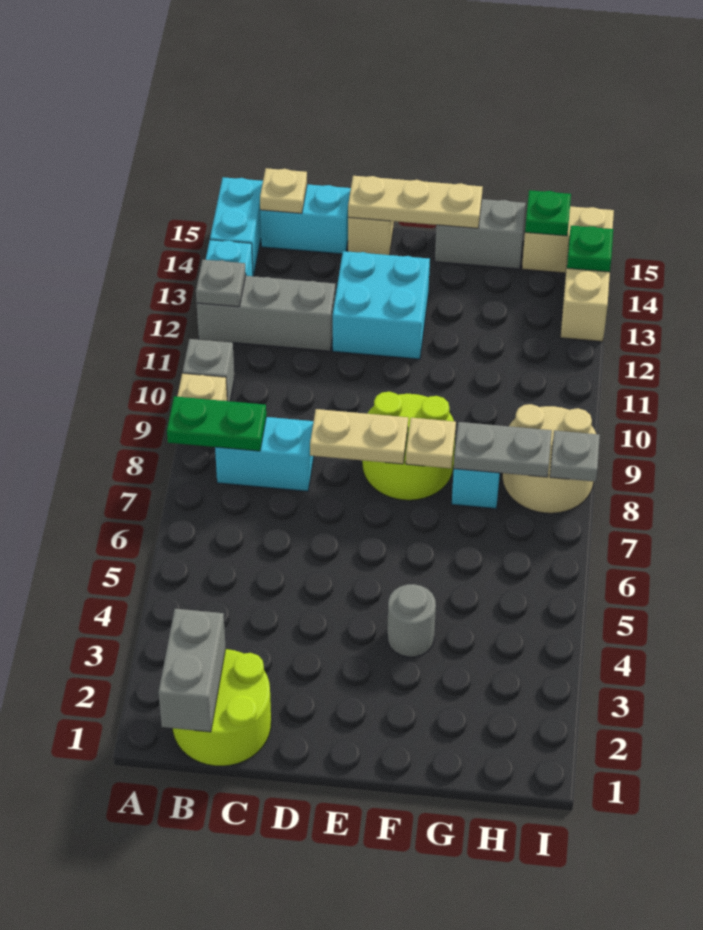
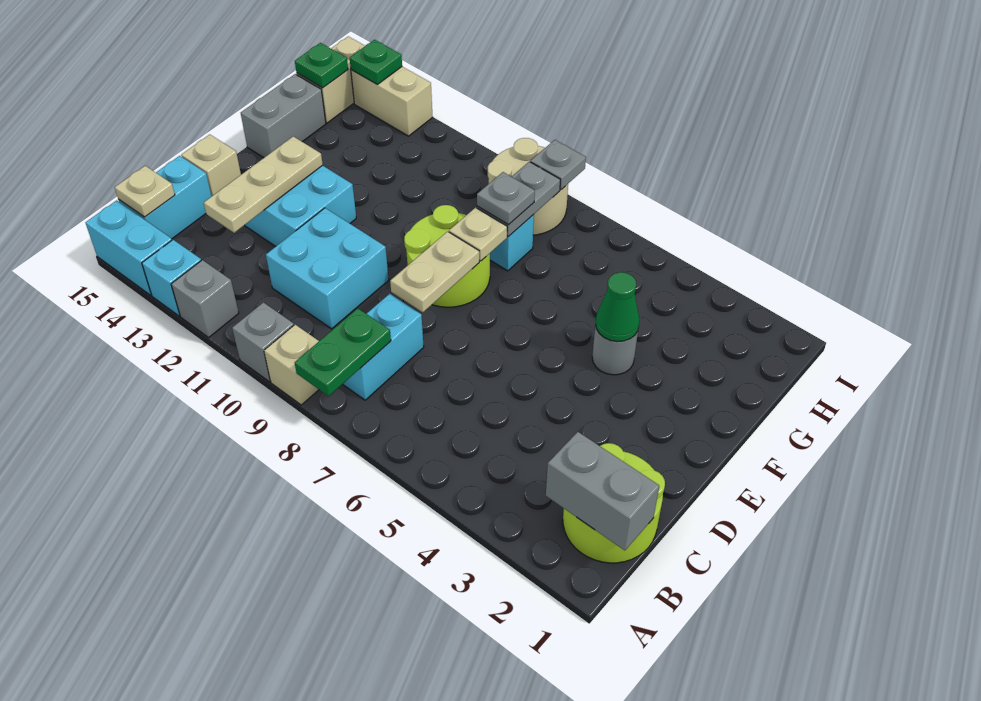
grey 1x3 brick [197,276,335,351] -> grey 1x1 brick [171,260,239,337]
grey 1x1 plate [196,260,246,307] -> grey 1x1 plate moved to [477,172,535,225]
none -> cyan 2x2 brick [266,208,389,329]
tan 1x3 plate [348,176,483,228] -> tan 1x3 plate moved to [204,136,323,233]
none -> green 1x1 cone [596,272,640,342]

